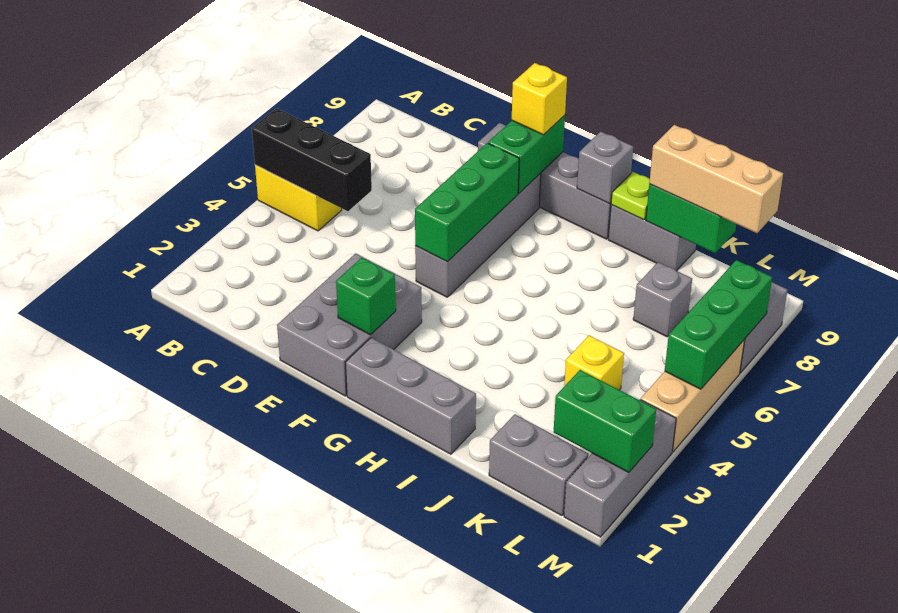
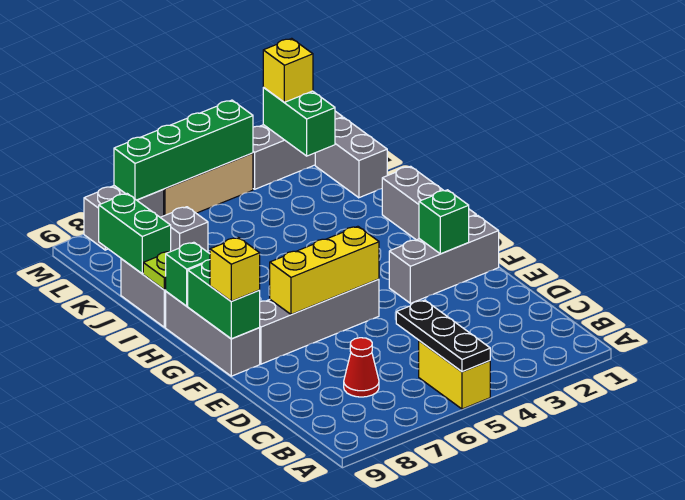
black 1x3 brick [252,108,372,211] -> black 1x3 plate [396,300,490,372]
none -> red 1x1 cone [344,338,379,397]
grey 2x3 brick [277,253,422,396] -> grey 1x3 brick [389,215,499,303]
grey 1x4 brick [478,123,611,239] -> grey 1x3 brick [166,292,260,376]
green 1x3 brick [415,143,519,262] -> yellow 1x3 brick [270,226,379,315]
green 1x2 brick [488,115,565,193] -> green 1x2 brick turned to [188,260,260,339]
grey 1x1 brick [577,131,633,203] -> green 1x1 brick [166,242,210,306]
tan 1x3 brick [649,125,783,233] -> none
yellow 1x1 brick [564,335,624,390] -> yellow 1x1 brick moved to [263,38,313,102]
green 1x3 brick [665,260,772,389] -> green 1x4 brick [114,100,253,200]

